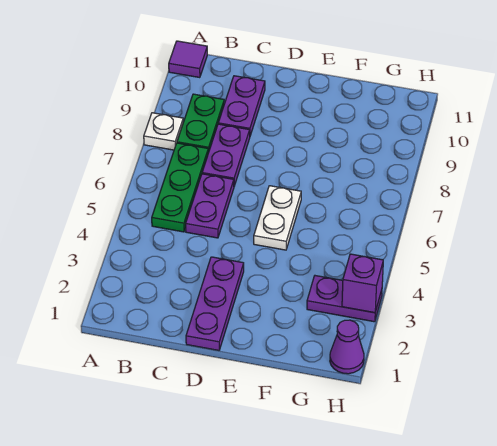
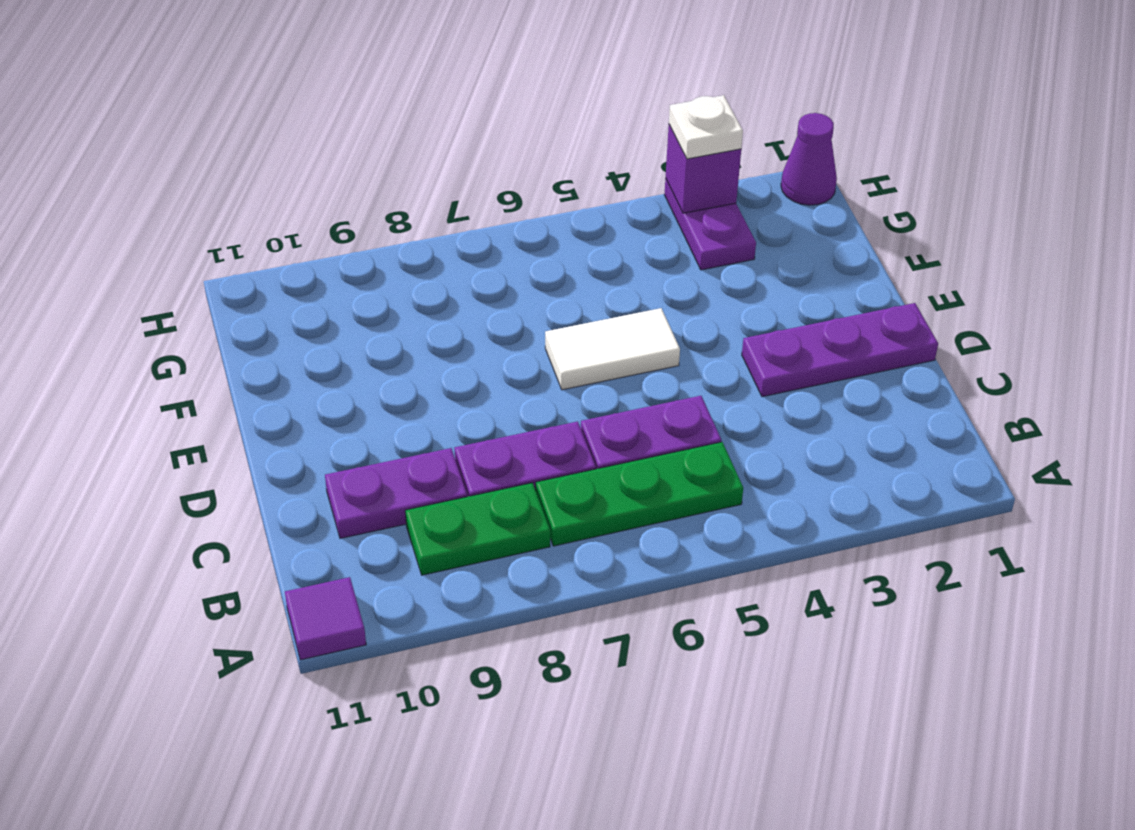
white 1x1 plate [144,113,183,150] -> white 1x1 plate moved to [669,95,743,159]
white 1x2 plate [254,186,301,250] -> white 1x2 tile [545,308,680,390]

